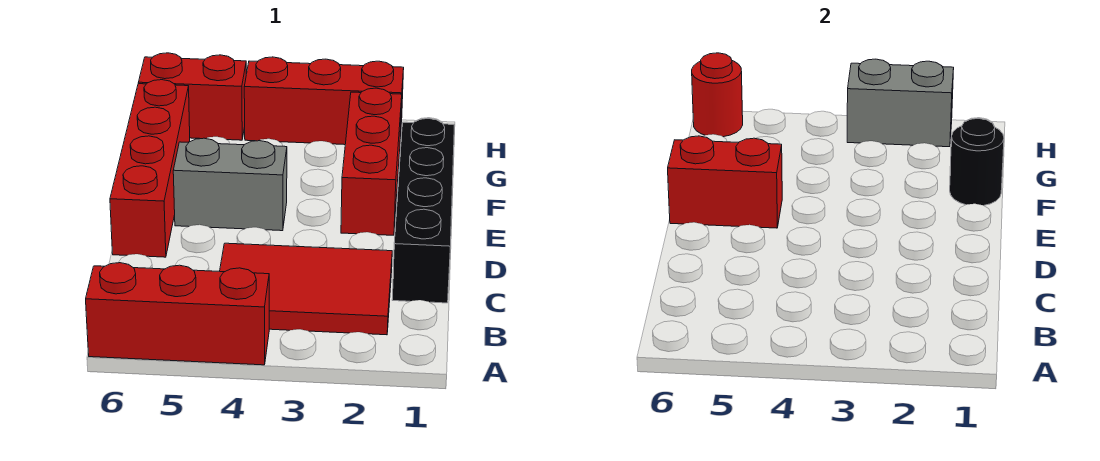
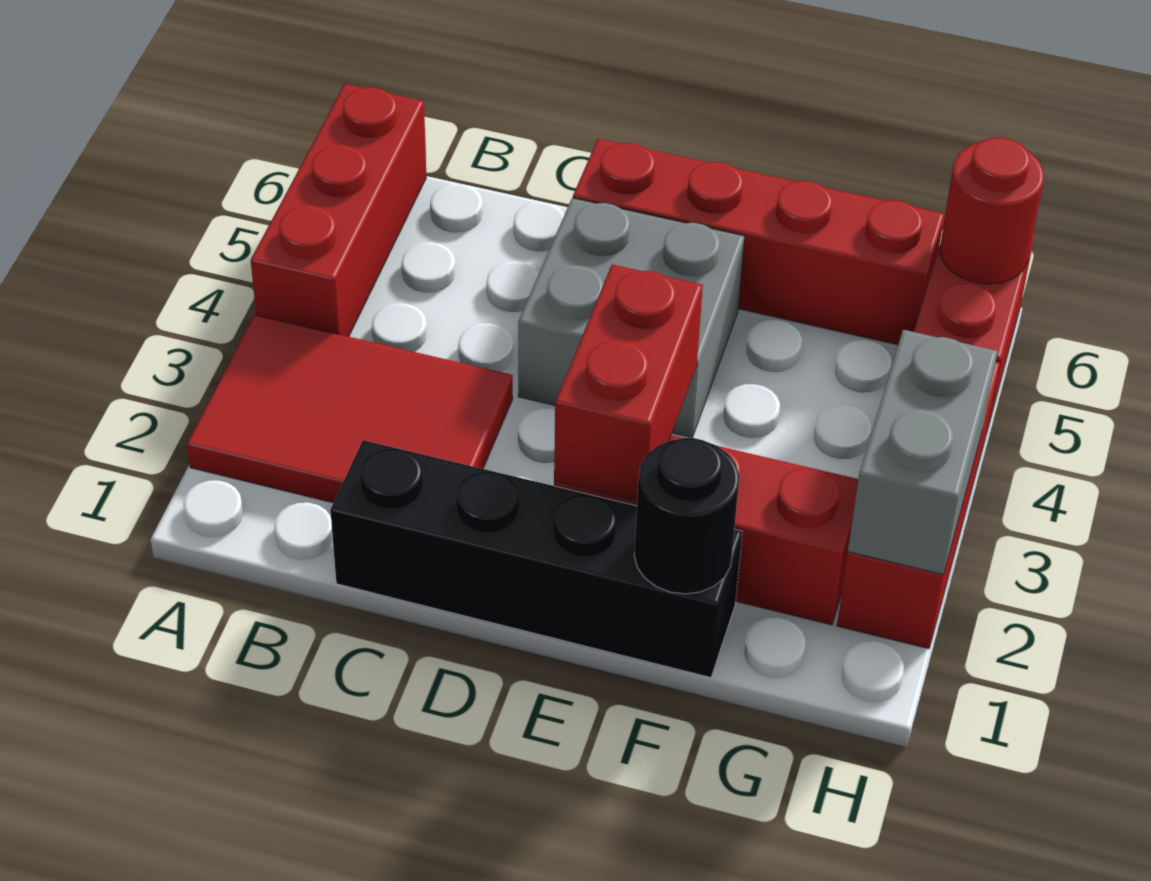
red 2x3 tile [220,243,392,335] -> red 2x3 tile turned to [187,315,513,503]
grey 1x2 brick [173,138,287,231] -> grey 2x2 brick [518,198,745,438]
red 1x2 brick [668,136,782,228] -> red 1x2 brick moved to [554,264,703,501]

